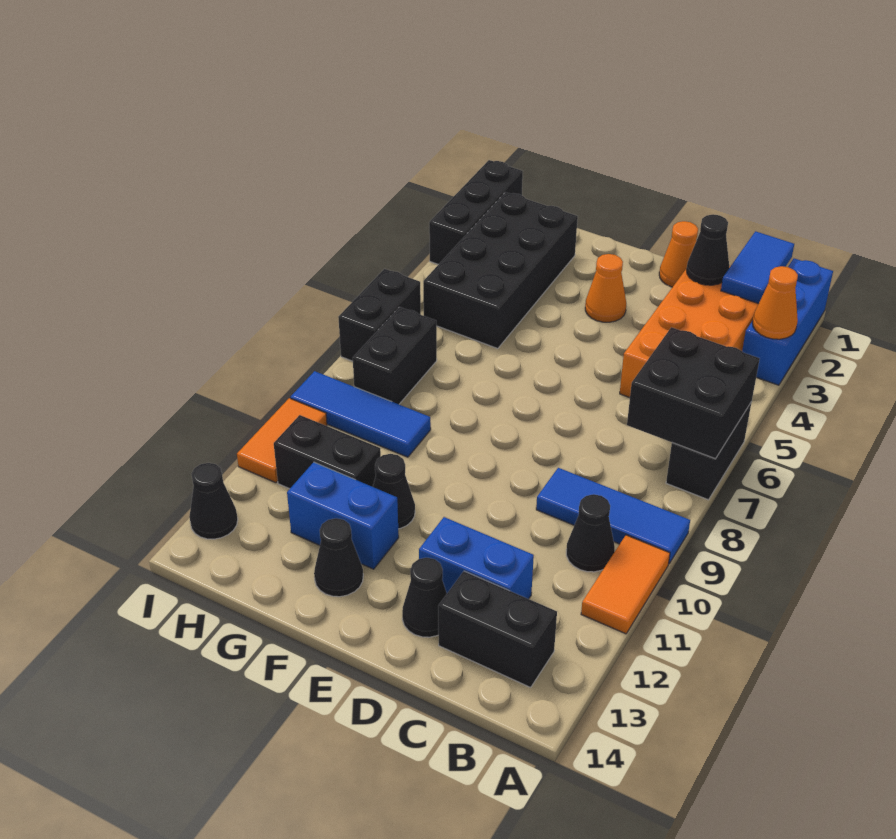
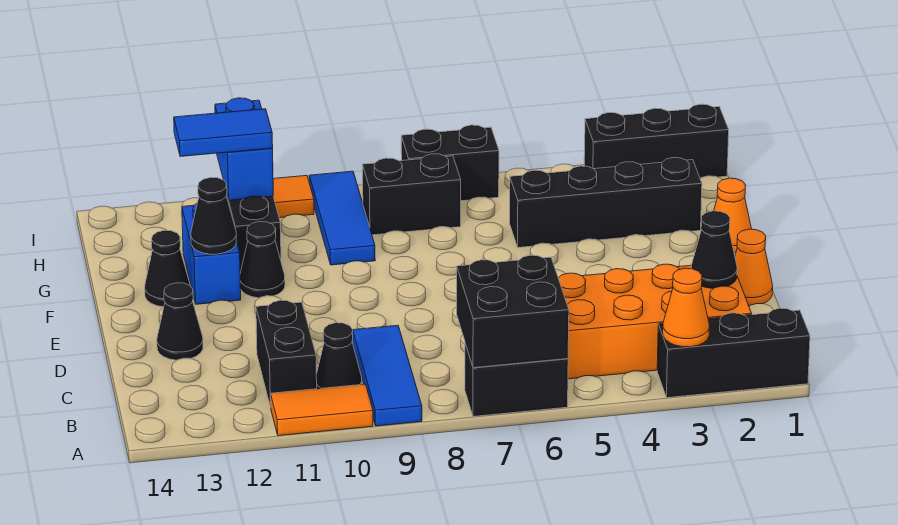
blue 1x3 brick [742,259,833,385] -> black 1x3 brick [657,308,810,398]
blue 1x2 tile [721,231,794,304] -> blue 1x2 tile moved to [174,109,273,157]
black 1x2 brick [438,571,557,687] -> black 1x2 brick moved to [256,300,317,407]
blue 1x2 brick [419,517,534,599] -> blue 1x2 brick moved to [215,98,273,200]
orange 1x1 cone [585,254,626,322] -> orange 1x1 cone moved to [714,178,751,252]
black 2x4 brick [423,192,578,349] -> black 1x4 brick [510,158,702,248]
black 1x1 cone [189,463,238,539] -> black 1x1 cone moved to [191,178,236,254]

